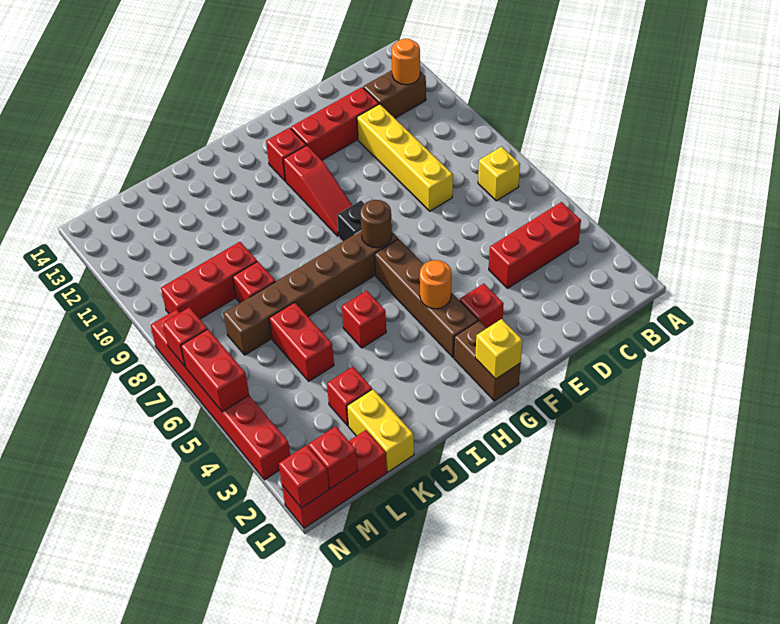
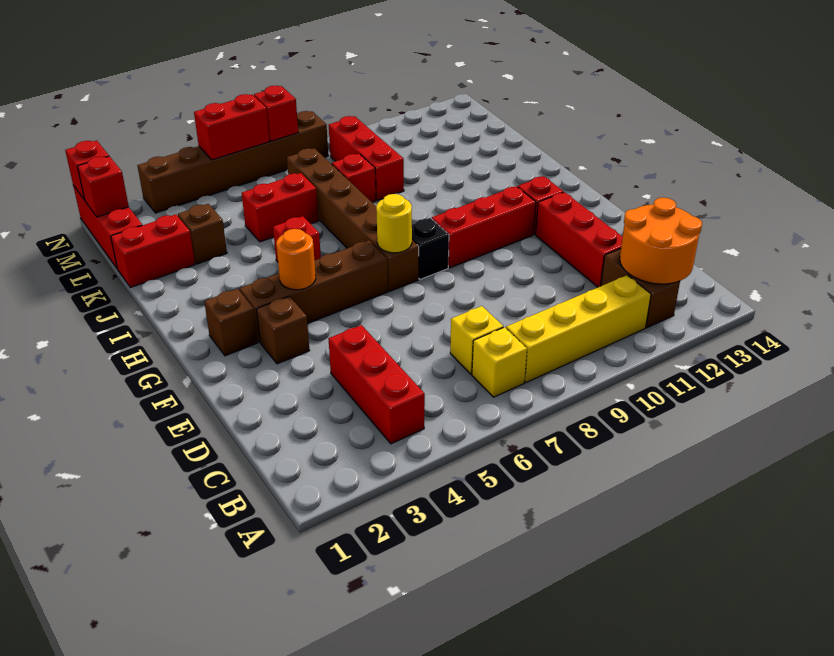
orange 1x1 round brick [392,38,420,85] -> orange 2x2 round brick [620,198,702,284]
yellow 1x4 brick [357,104,453,211] -> yellow 1x4 brick moved to [506,275,651,383]
red 1x1 brick [460,284,504,328] -> brown 1x1 brick [256,296,310,364]
brown 1x2 brick [454,321,521,401] -> brown 1x1 brick [204,289,258,356]
yellow 1x1 brick [475,319,522,379] -> yellow 1x1 brick moved to [450,306,504,374]
brown 1x1 round brick [360,200,392,247] -> yellow 1x1 round brick [376,194,412,253]
red 1x3 slope [283,145,352,236] -> red 1x3 brick [432,186,536,268]
yellow 1x2 brick [347,389,414,472] -> red 1x2 brick [111,214,195,288]
red 1x1 brick [327,367,372,426] -> brown 1x1 brick [178,204,227,264]
red 1x6 brick [151,309,290,480] -> brown 1x6 brick [137,111,328,213]

